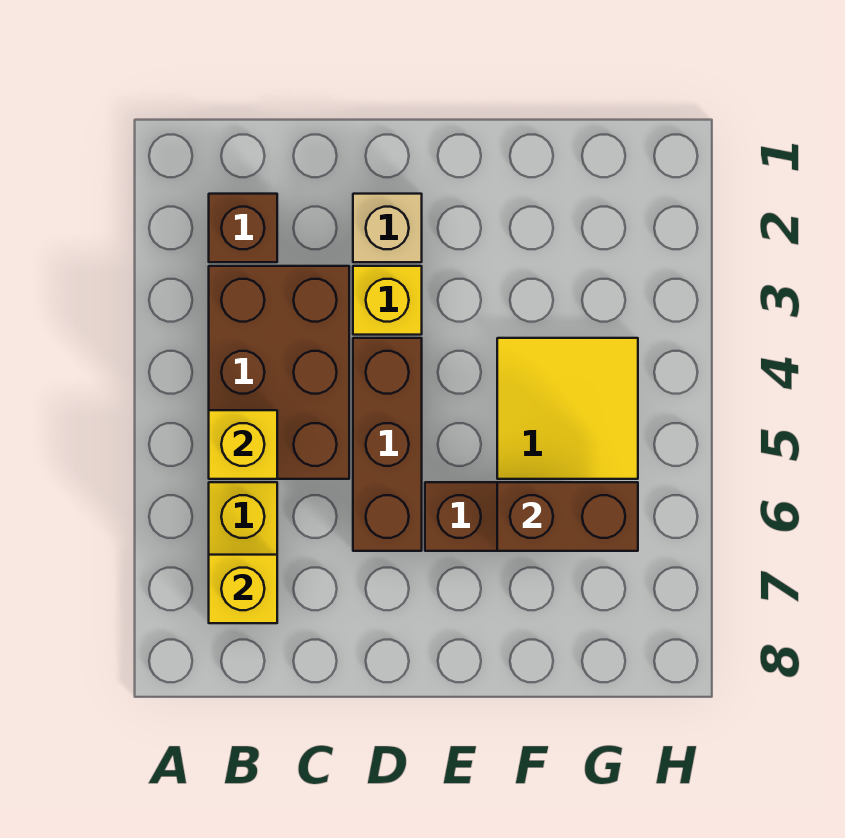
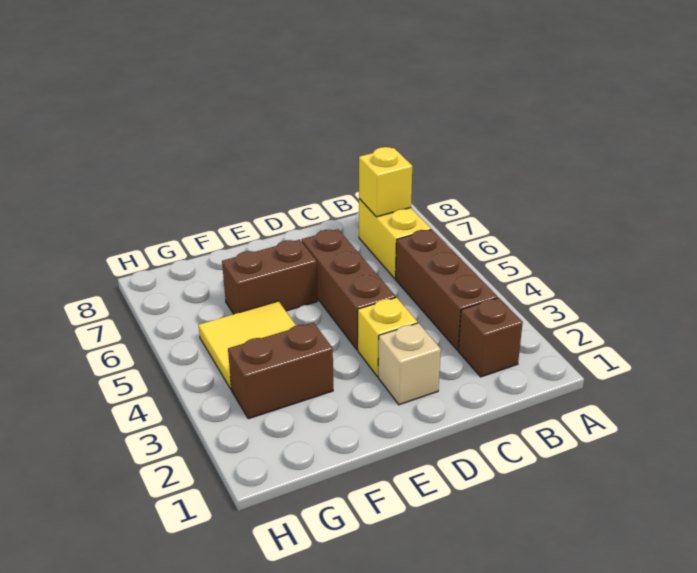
brown 2x3 brick [209,266,349,479] -> brown 1x3 brick [396,229,498,350]
yellow 1x1 brick [209,410,277,479] -> none
brown 1x2 brick [497,482,638,551] -> brown 1x2 brick moved to [228,323,333,419]

